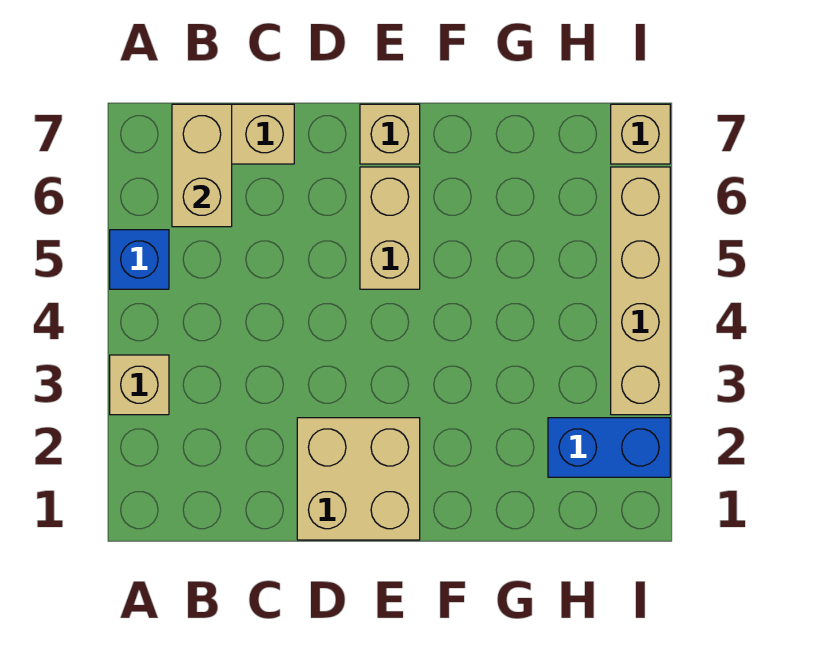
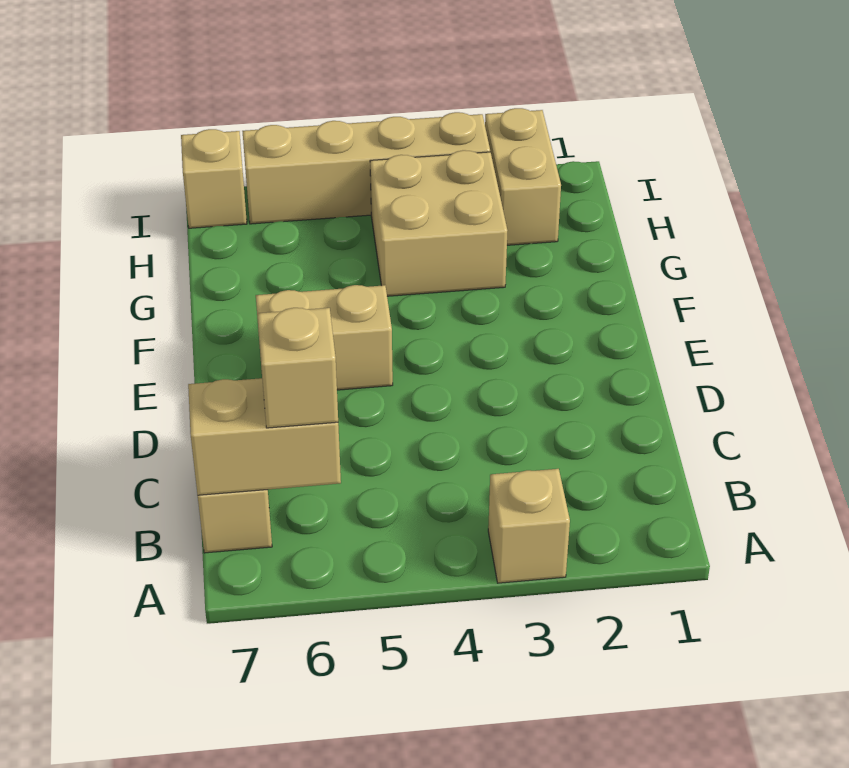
blue 1x1 brick [110,230,169,289] -> none
tan 2x2 brick [297,418,420,540] -> tan 2x2 brick moved to [370,150,508,296]
tan 1x1 brick [360,104,420,164] -> tan 1x1 brick moved to [257,308,338,428]
blue 1x2 brick [548,418,670,477] -> tan 1x2 brick [485,108,561,245]

